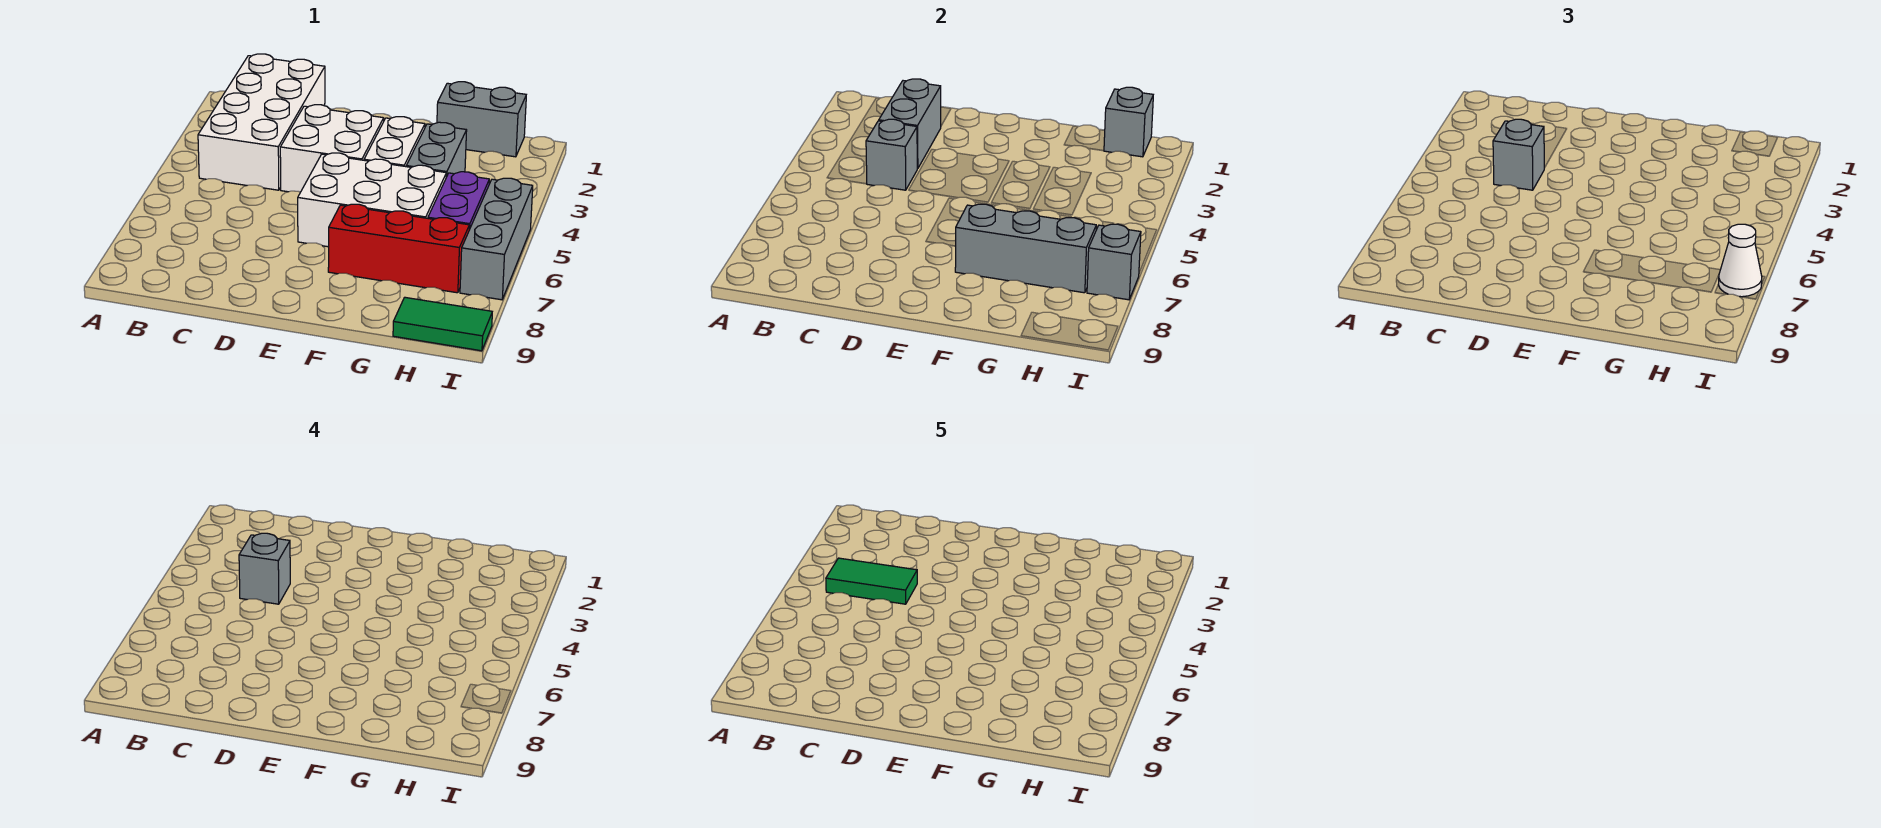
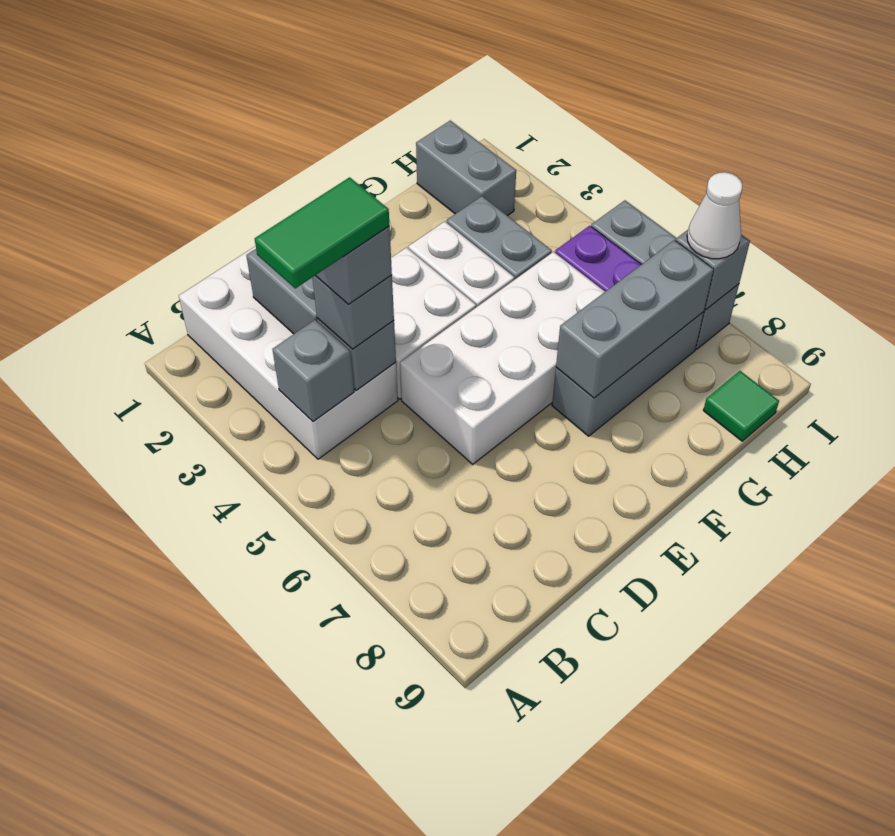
white 2x3 brick [298,153,446,247] -> white 2x4 brick [400,252,605,464]
red 1x3 brick [328,204,469,293] -> grey 1x3 brick [552,312,704,436]
grey 1x2 brick [437,82,526,157] -> grey 1x2 brick turned to [416,120,516,216]
grey 1x1 brick [1104,87,1153,157] -> grey 1x1 brick moved to [272,320,354,421]
green 1x2 tile [393,297,492,351] -> green 1x1 tile [703,371,779,441]

